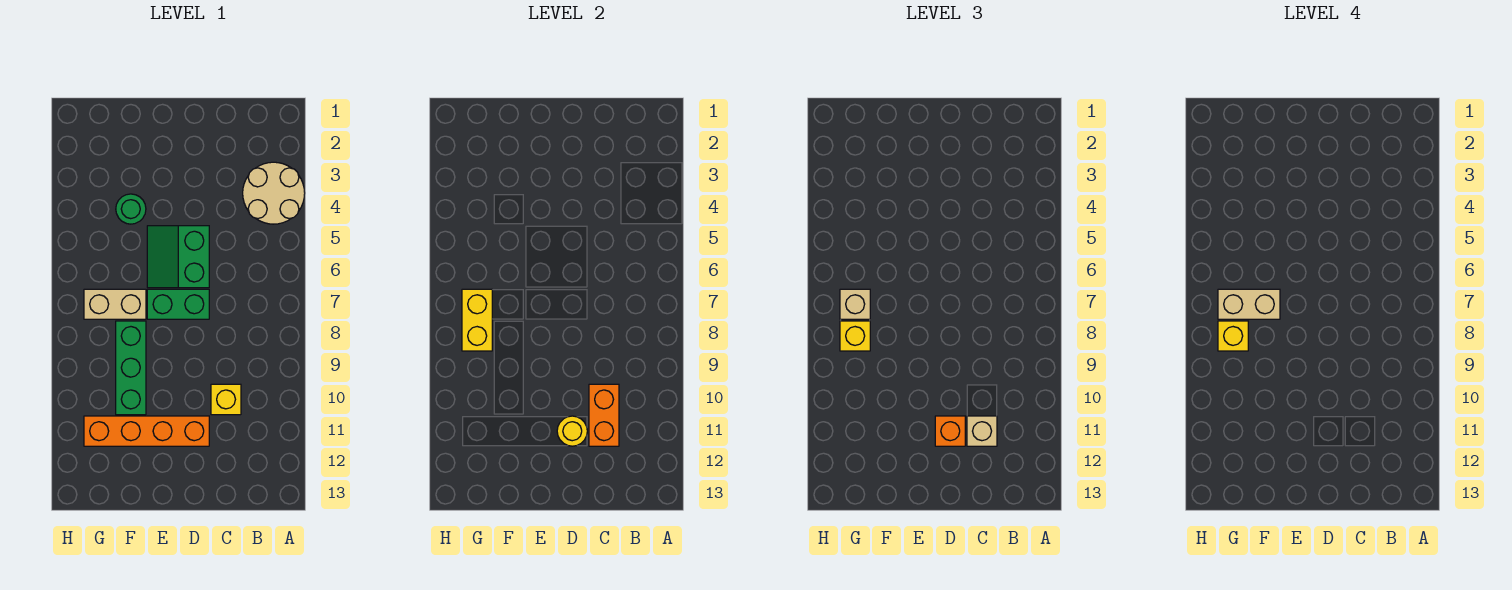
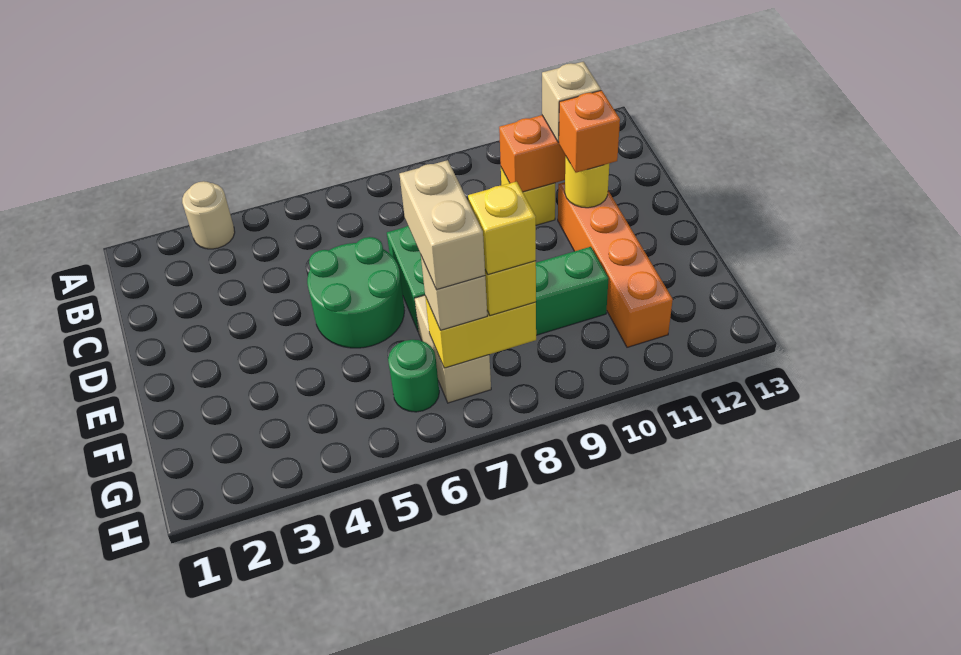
tan 2x2 round brick [243,162,305,224] -> tan 1x1 round brick [182,181,235,249]
green 2x2 slope [147,226,209,288] -> green 2x2 round brick [307,237,404,348]
green 1x1 round brick [116,194,146,224] -> green 1x1 round brick moved to [388,340,439,412]

